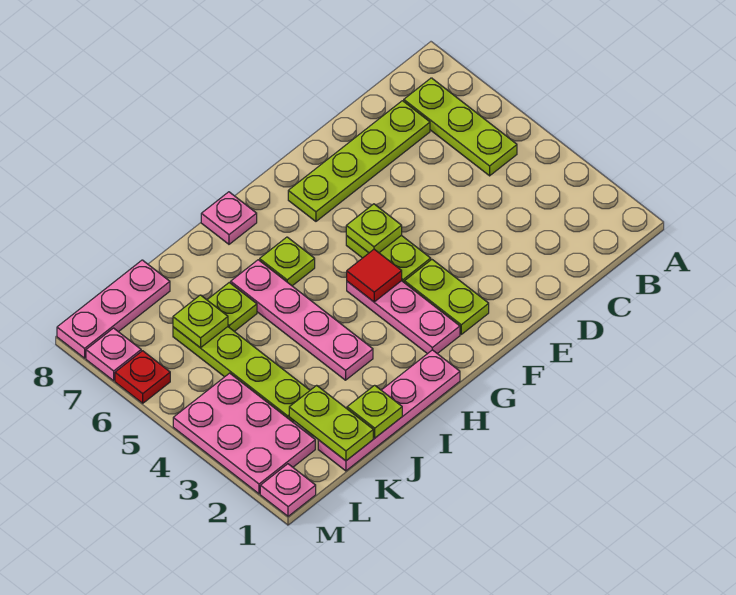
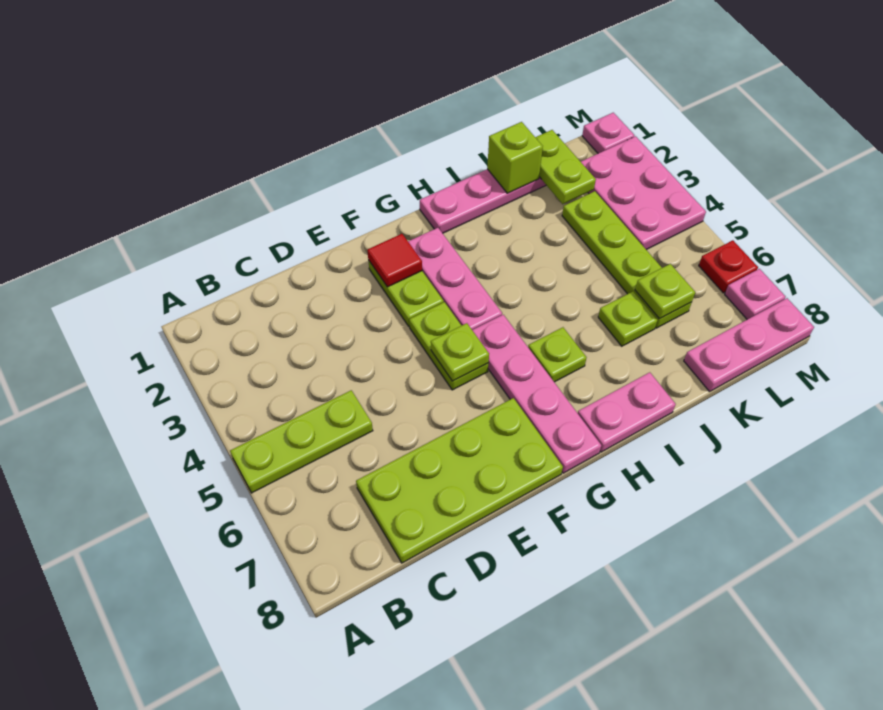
lime 1x3 plate [404,78,517,176] -> lime 1x3 plate turned to [230,390,373,493]
lime 1x4 plate [288,101,430,221] -> lime 2x4 plate [356,398,563,563]
red 1x1 tile [347,249,402,302] -> red 1x1 tile moved to [367,234,422,287]
pink 1x1 plate [201,192,257,244] -> pink 1x2 plate [578,372,676,452]
pink 1x4 plate [231,260,373,380] -> pink 1x4 plate moved to [472,315,601,473]
lime 1x1 plate [347,385,402,438] -> lime 1x1 brick [487,122,543,193]

